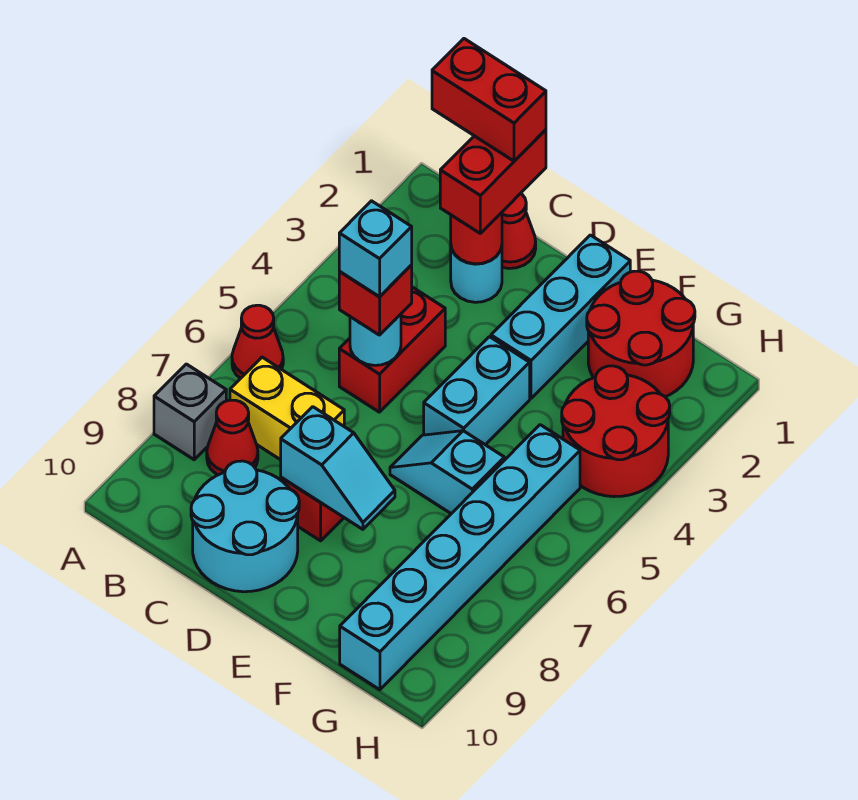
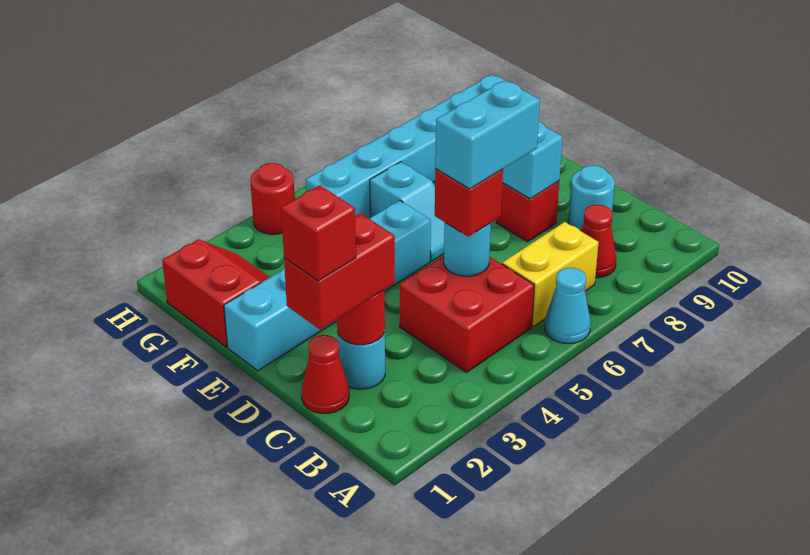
red 1x1 cone [232,305,283,378] -> cyan 1x1 cone [545,268,591,343]
grey 1x1 brick [154,364,226,460] -> none
red 1x2 brick [432,39,546,161] -> red 1x1 brick [281,185,356,281]
yellow 1x2 brick [230,357,344,460] -> yellow 1x2 brick turned to [502,222,599,327]
red 1x2 brick [339,287,445,412] -> red 2x2 brick [400,256,534,372]
cyan 1x1 brick [339,201,412,297] -> cyan 1x2 brick [435,80,540,189]
cyan 2x2 round brick [191,461,299,592] -> cyan 1x1 round brick [568,165,615,231]
red 2x2 round brick [587,271,695,397] -> red 2x2 slope [162,239,270,347]
red 2x2 round brick [562,366,670,497] -> red 1x1 round brick [250,163,295,234]

